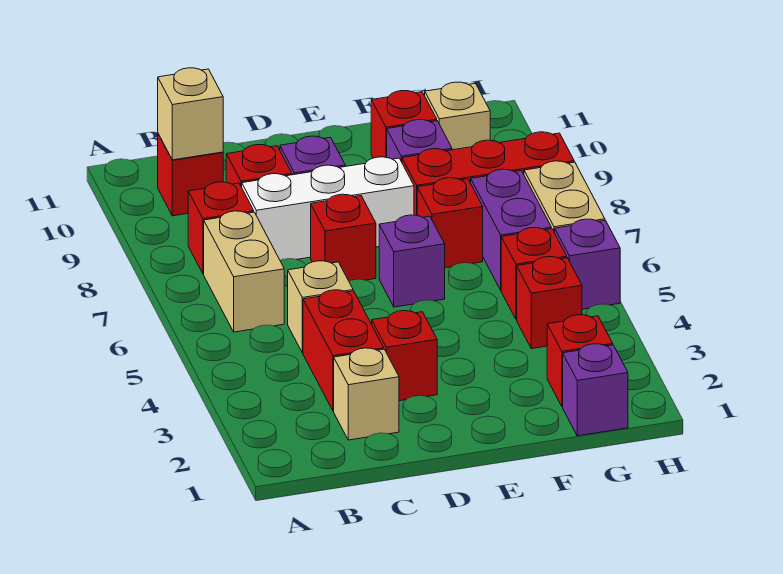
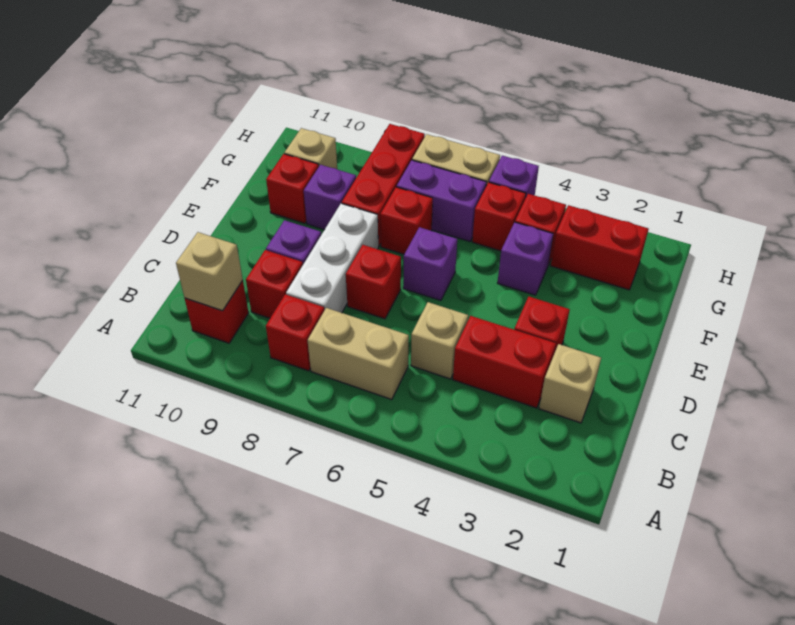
purple 1x1 brick [563,344,628,436] -> purple 1x1 brick moved to [498,222,553,295]
red 1x1 brick [547,315,613,407] -> red 1x2 brick [551,205,648,290]

